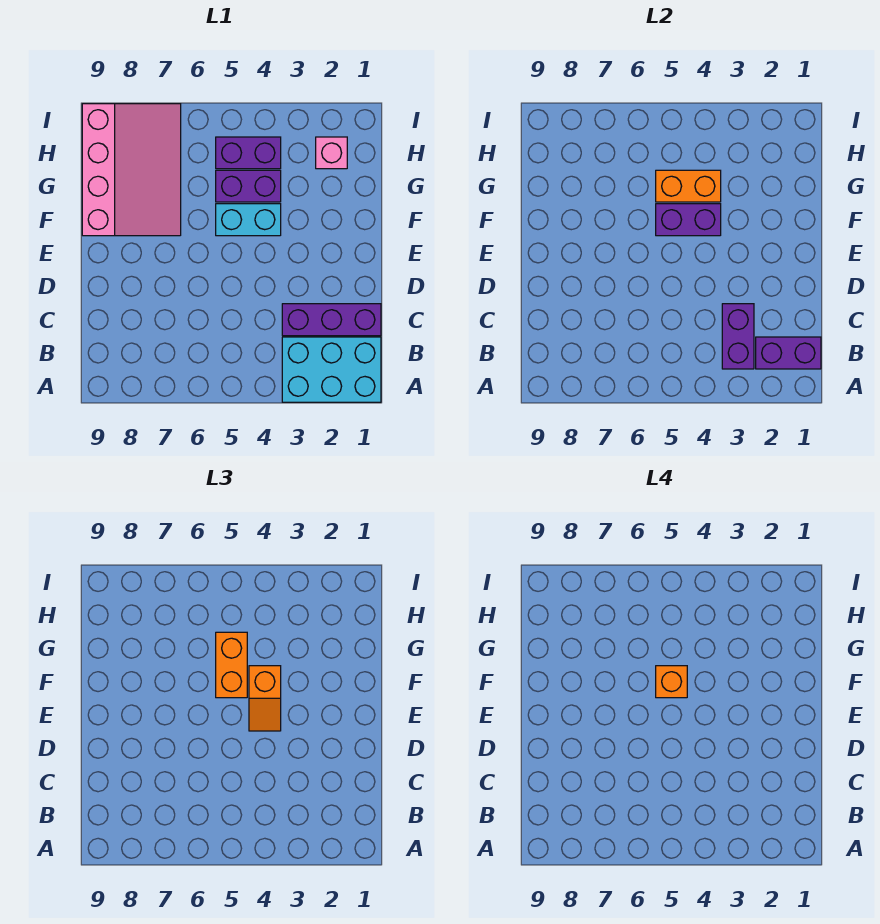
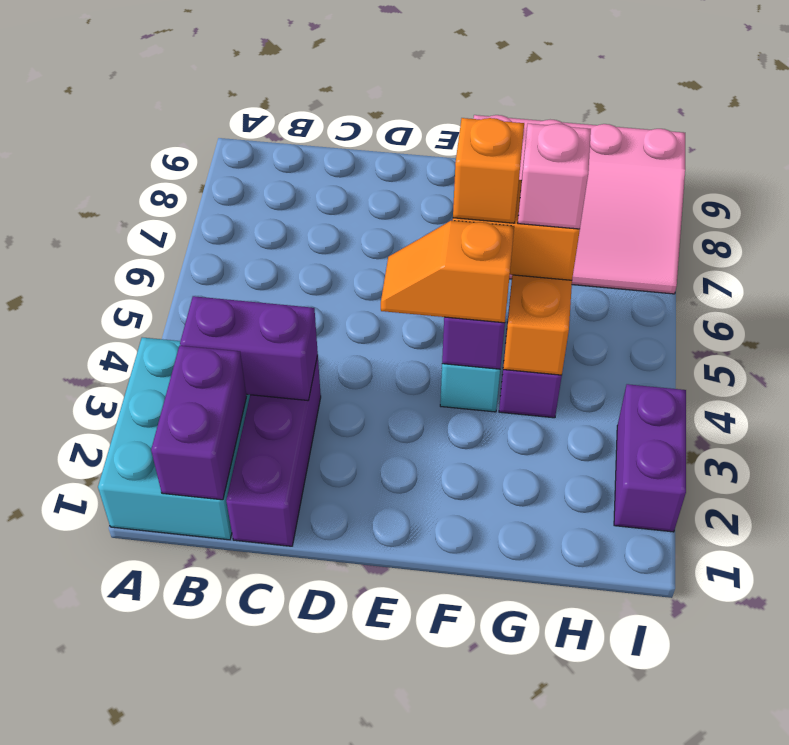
pink 1x1 brick [316,137,347,169] -> pink 1x1 brick moved to [518,124,591,229]
purple 1x2 brick [216,137,281,169] -> purple 1x2 brick moved to [614,384,686,532]

